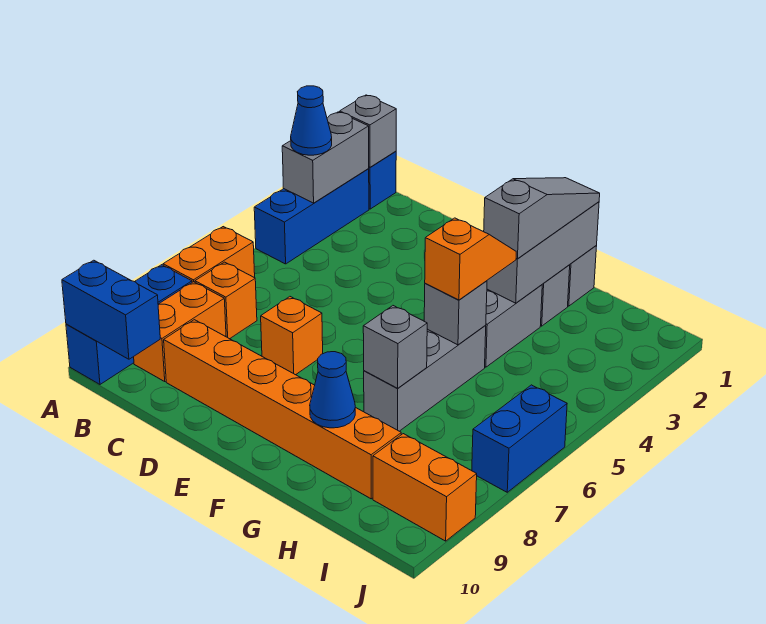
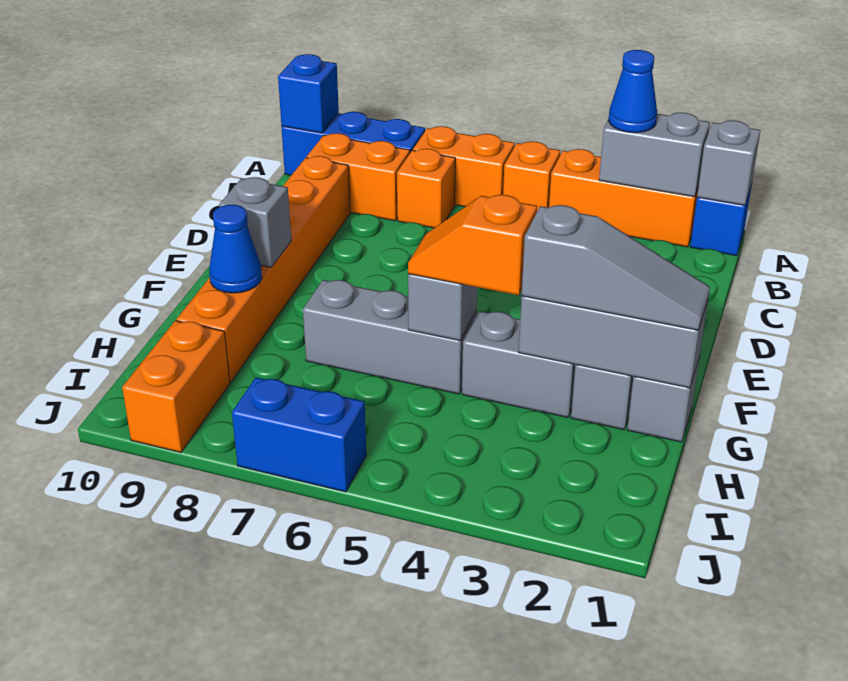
blue 1x3 brick [254,169,369,264] -> orange 1x3 brick [549,149,698,247]
blue 1x2 brick [62,260,160,359] -> blue 1x1 brick [278,54,339,133]
orange 1x1 brick [261,297,323,375] -> orange 1x1 brick moved to [503,141,560,211]
orange 1x2 slope [425,218,516,300] -> orange 1x2 slope turned to [408,195,537,295]
grey 1x1 brick [363,306,427,388] -> grey 1x1 brick moved to [219,177,291,267]

